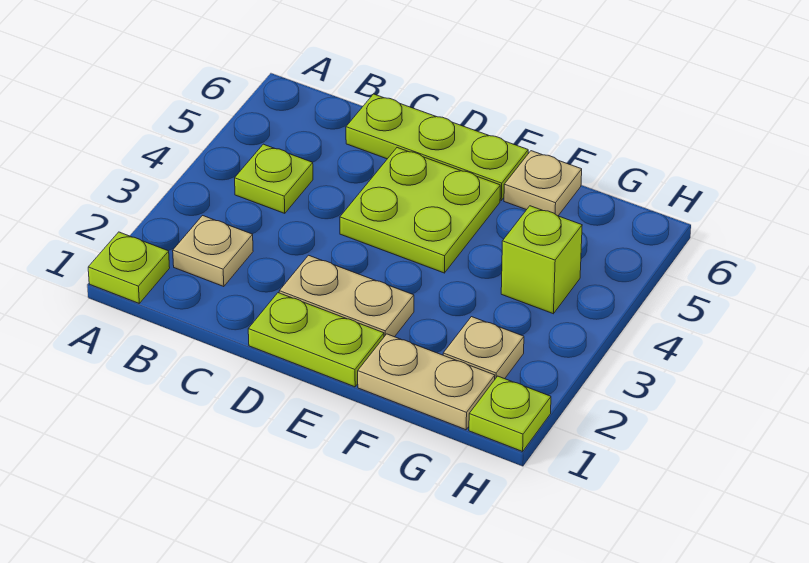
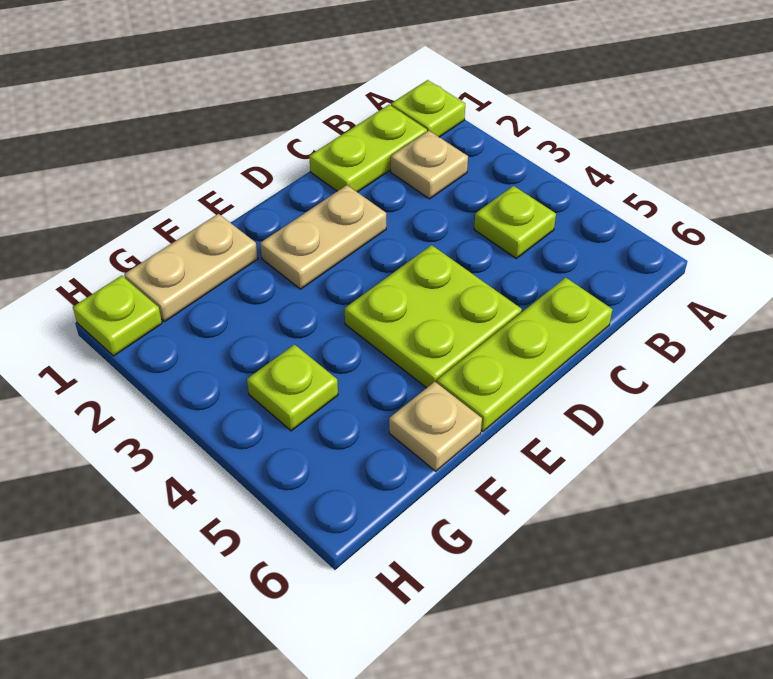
lime 1x2 plate [248,293,384,387] -> lime 1x2 plate moved to [309,105,427,192]
tan 1x1 plate [443,317,524,379] -> none
lime 1x1 brick [501,206,582,314] -> lime 1x1 plate [247,345,338,431]

